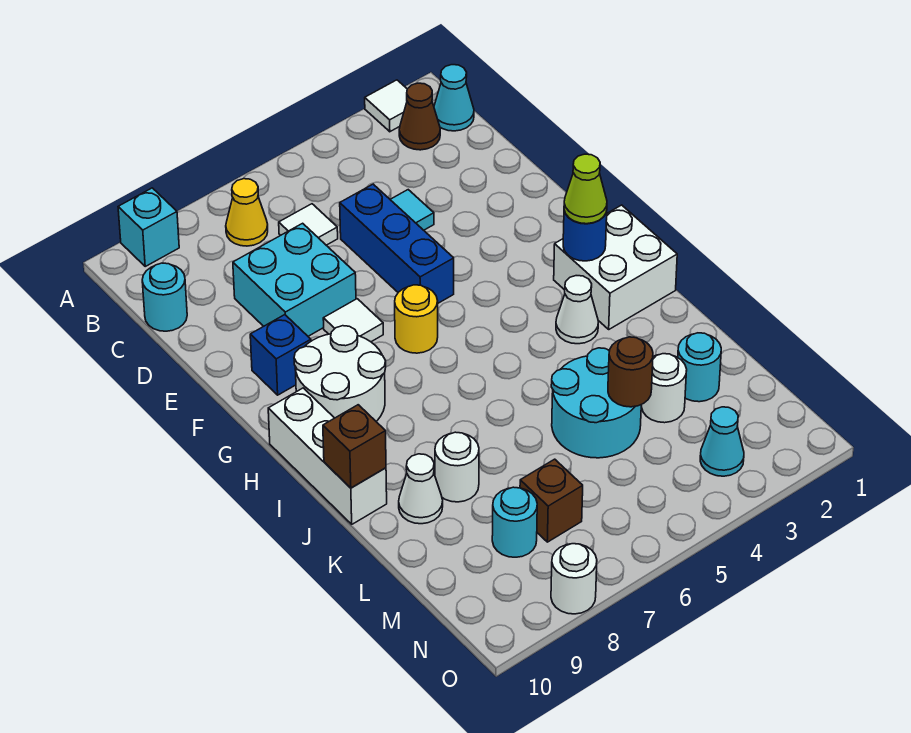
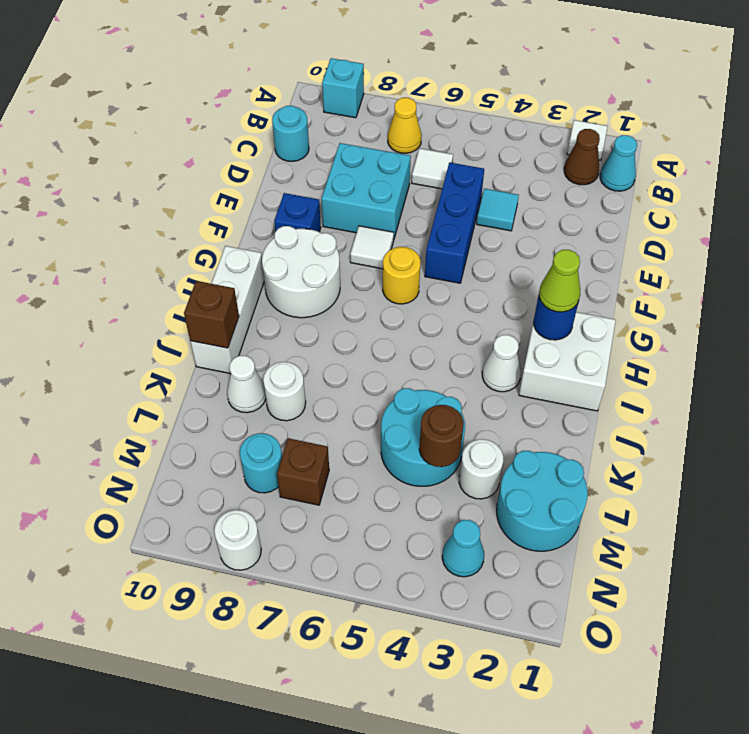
cyan 1x1 round brick [678,333,721,402] -> cyan 2x2 round brick [497,451,588,551]

